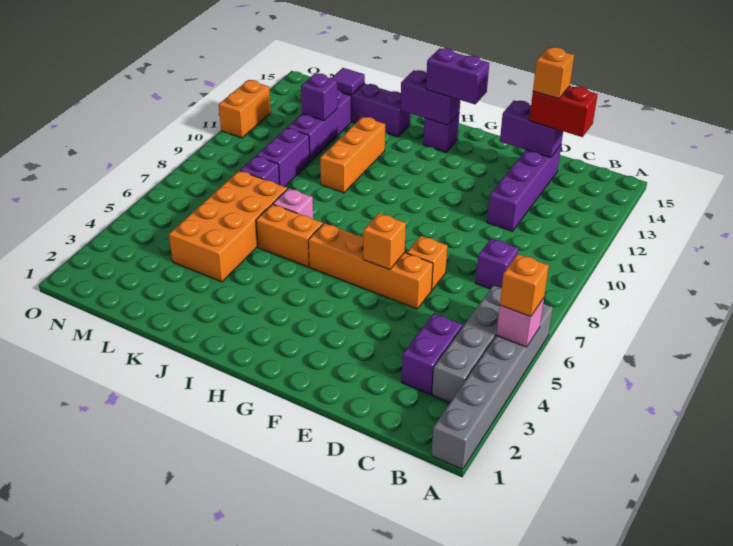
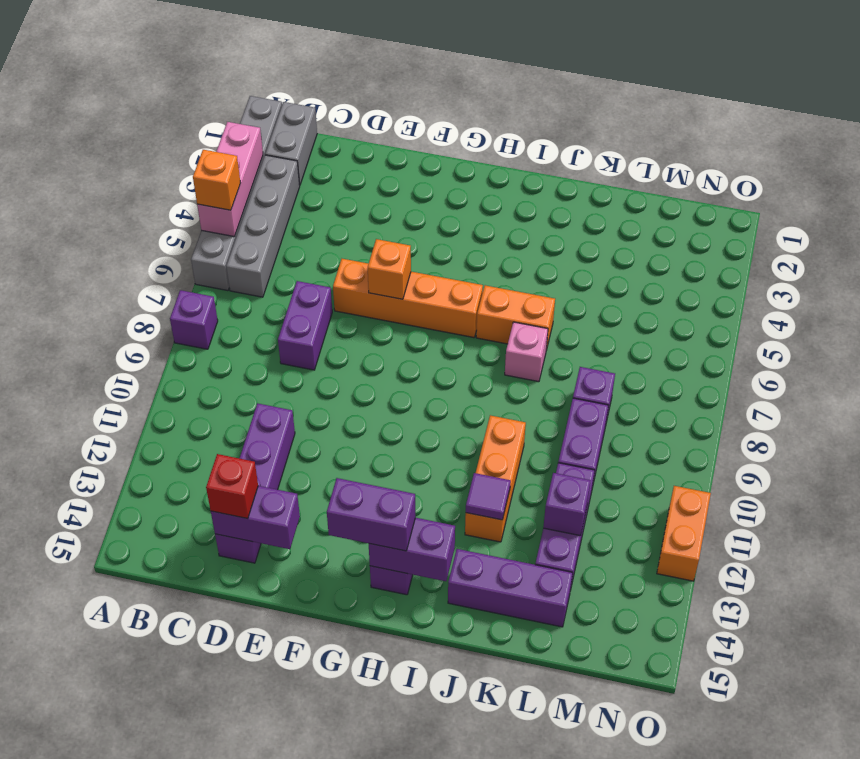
pink 1x1 brick [496,298,544,347] -> pink 1x3 brick [197,122,263,237]
none -> grey 1x2 brick [265,102,317,185]
purple 1x2 brick [402,313,463,395] -> purple 1x2 brick moved to [278,281,332,370]
purple 1x1 brick [476,239,518,289] -> purple 1x1 brick moved to [170,290,218,349]
red 1x2 brick [529,86,598,137] -> red 1x1 brick [206,454,258,519]
orange 1x1 brick [533,47,574,99] -> none
orange 1x1 brick [407,236,447,290] -> none
orange 2x4 brick [169,171,287,282] -> none
purple 1x1 tile [331,68,365,95] -> purple 1x1 tile moved to [466,473,511,520]

